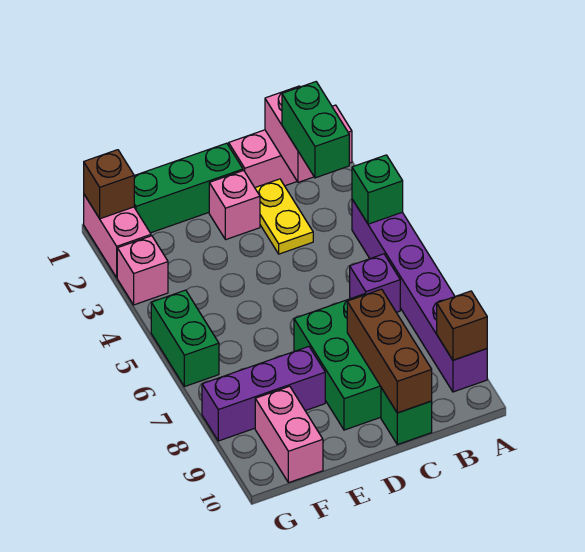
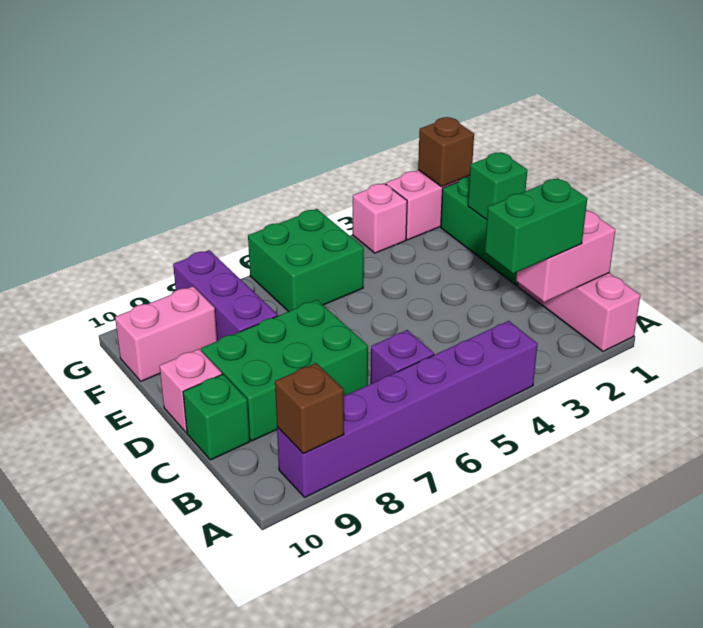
green 1x1 brick [352,155,403,224] -> green 1x1 brick moved to [468,152,527,220]
yellow 1x2 plate [255,179,313,254] -> none
brown 1x3 brick [347,289,432,413] -> none
pink 1x1 brick [209,170,260,240] -> pink 1x1 brick moved to [159,349,222,433]
green 1x2 brick [151,290,219,387] -> green 2x2 brick [248,209,364,312]

